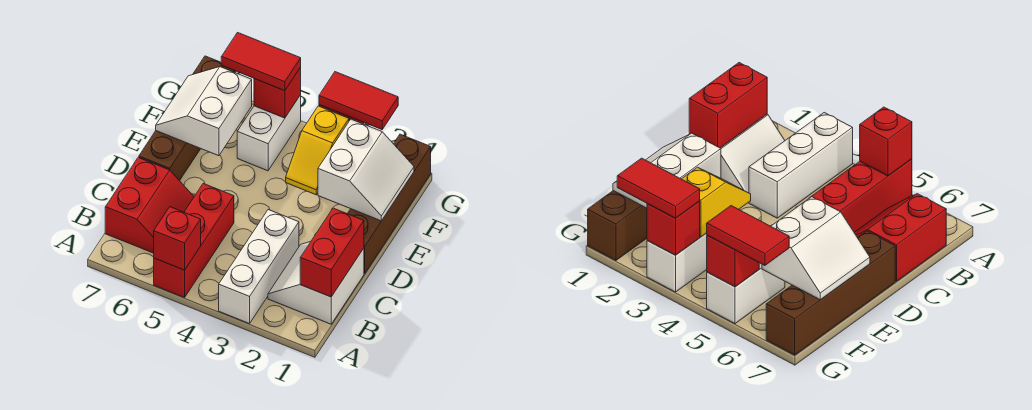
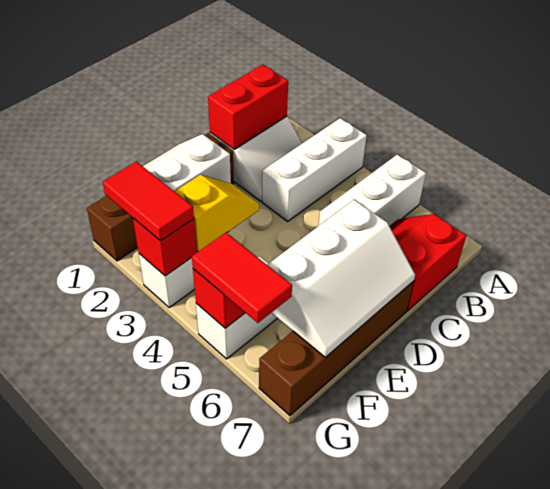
red 1x3 brick [154,184,234,298] -> white 1x3 brick [319,155,426,226]
red 1x1 brick [154,207,201,270] -> none
white 2x2 slope [156,67,252,156] -> white 2x3 slope [267,200,415,357]

